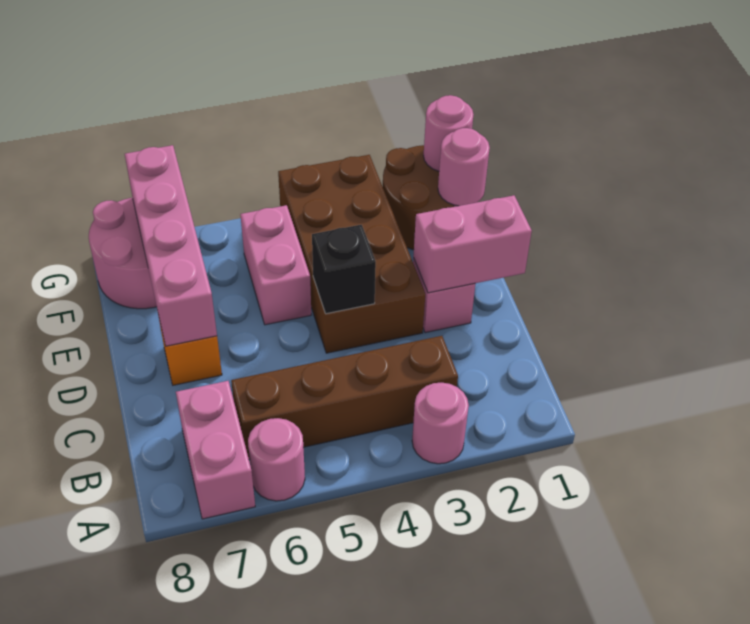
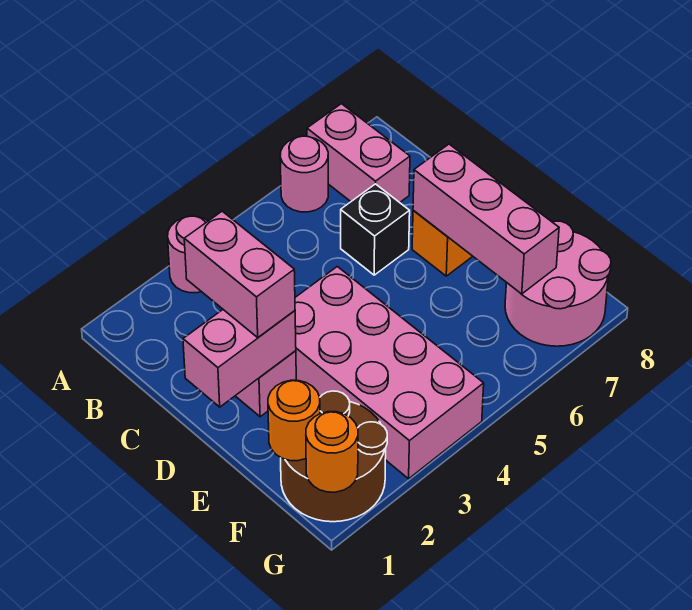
brown 1x4 brick [231,336,458,459] -> none
brown 2x4 brick [278,155,425,353] -> pink 2x4 brick [295,267,484,479]
black 1x1 brick [312,225,376,314] -> black 1x1 brick moved to [341,184,410,275]
pink 1x4 brick [125,145,217,346] -> pink 1x3 brick [413,144,559,294]
pink 1x2 brick [240,205,311,325] -> pink 1x2 brick moved to [184,211,295,337]
pink 1x1 round brick [438,128,490,206] -> orange 1x1 round brick [268,380,320,461]
pink 1x1 round brick [423,95,473,171] -> orange 1x1 round brick [306,412,358,492]

